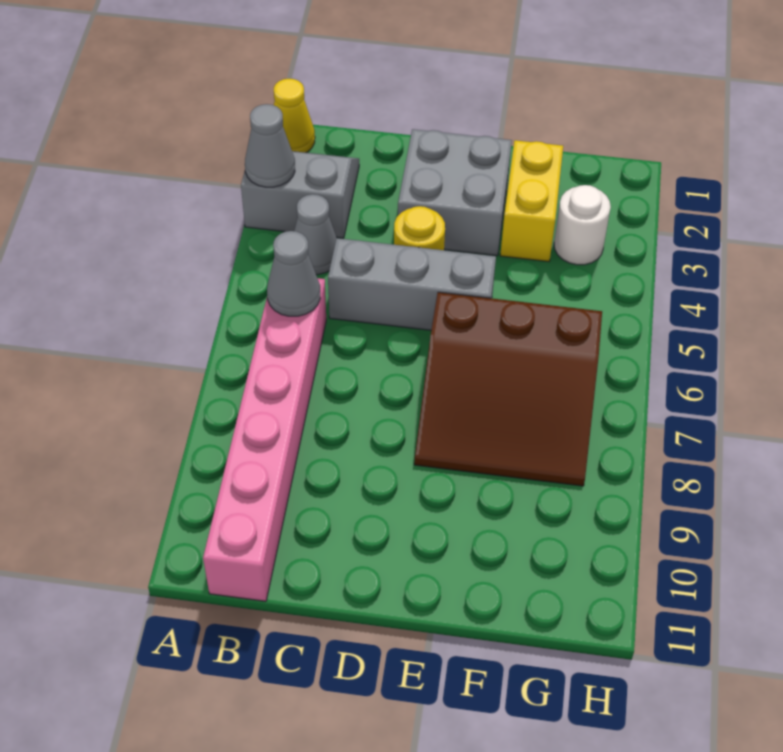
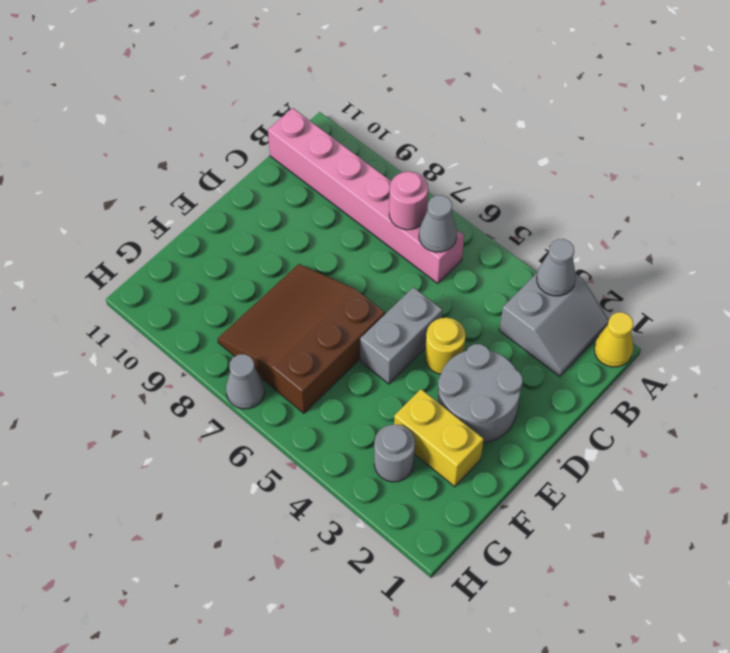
grey 1x1 cone [294,194,337,275] -> grey 1x1 cone moved to [226,354,265,409]
none -> pink 1x1 round brick [389,172,428,230]
grey 1x3 brick [328,238,496,330] -> grey 1x2 brick [360,287,442,384]
grey 2x2 brick [398,129,512,256] -> grey 2x2 round brick [437,344,523,443]
white 1x1 round brick [554,185,611,265] -> grey 1x1 round brick [374,424,415,482]

